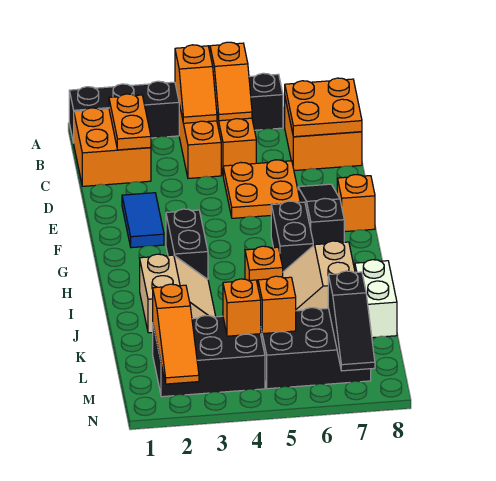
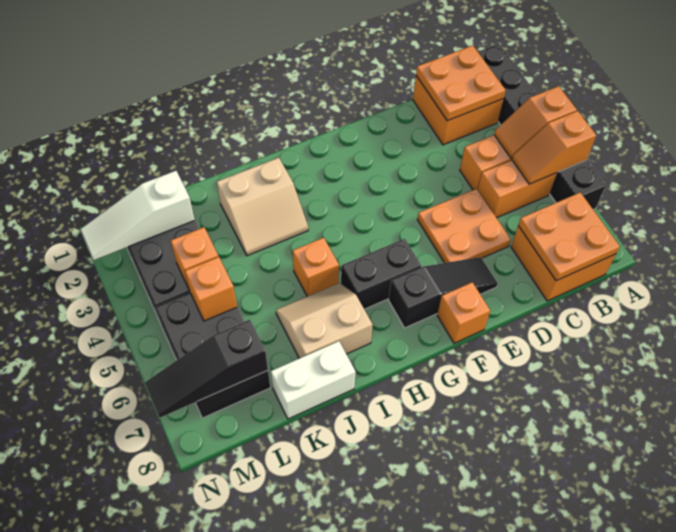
orange 1x2 plate [109,94,151,150] -> orange 2x2 plate [416,45,506,121]
blue 1x2 tile [122,193,164,248] -> none
black 1x2 brick [166,209,208,279] -> none
orange 1x3 slope [153,284,199,384] -> white 1x3 slope [80,171,195,260]

